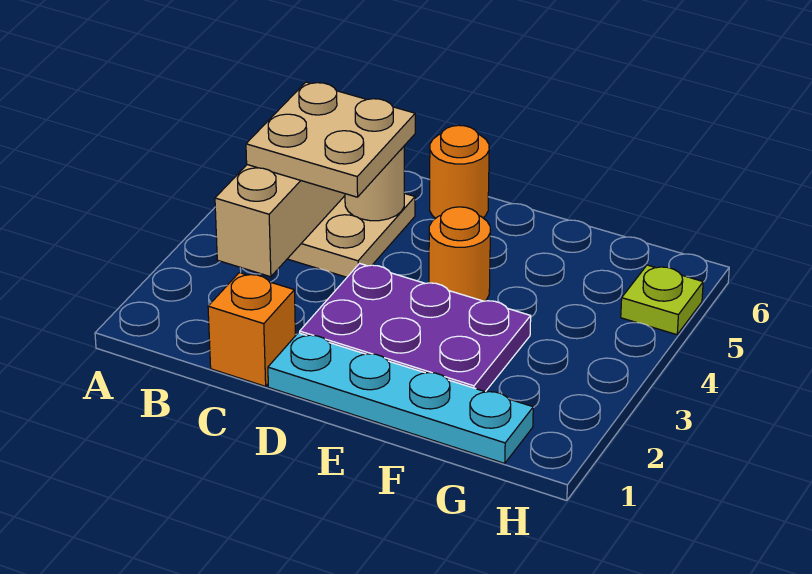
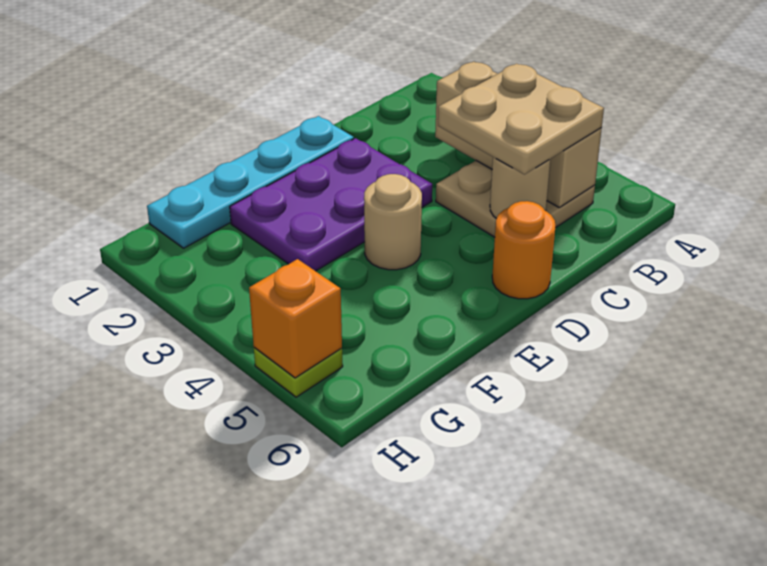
orange 1x1 brick [208,273,295,386] -> orange 1x1 brick moved to [249,259,342,378]
orange 1x1 round brick [429,207,490,301] -> tan 1x1 round brick [364,174,422,270]

